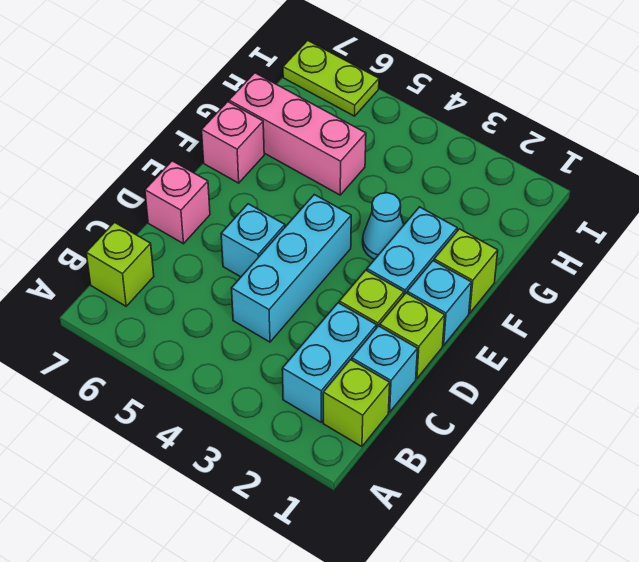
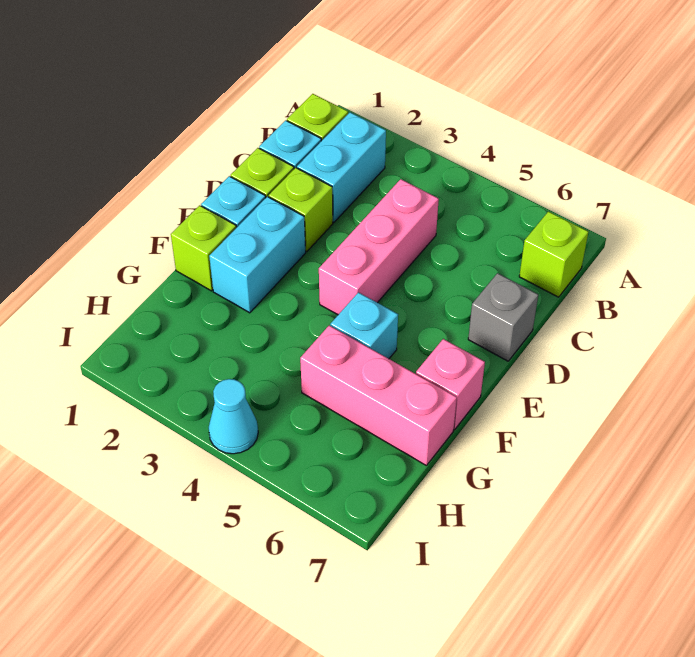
cyan 1x3 brick [231,195,351,342] -> pink 1x3 brick [319,179,439,315]
cyan 1x1 brick [221,204,285,277] -> cyan 1x1 brick moved to [330,292,398,359]
pink 1x1 brick [145,161,210,244] -> grey 1x1 brick [468,273,538,361]
cyan 1x1 cone [363,193,404,259] -> cyan 1x1 cone moved to [209,379,258,454]
lime 1x2 plate [283,40,379,116] -> none

